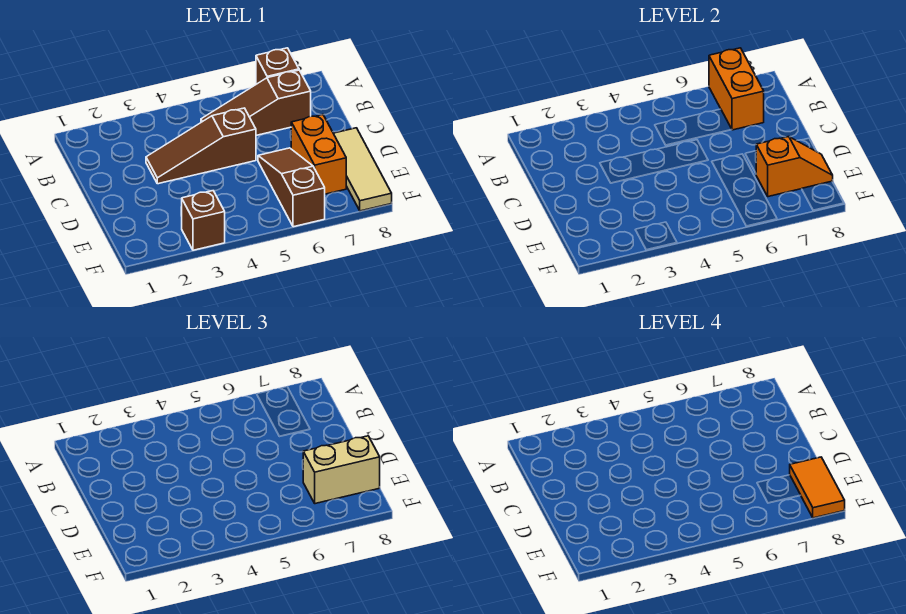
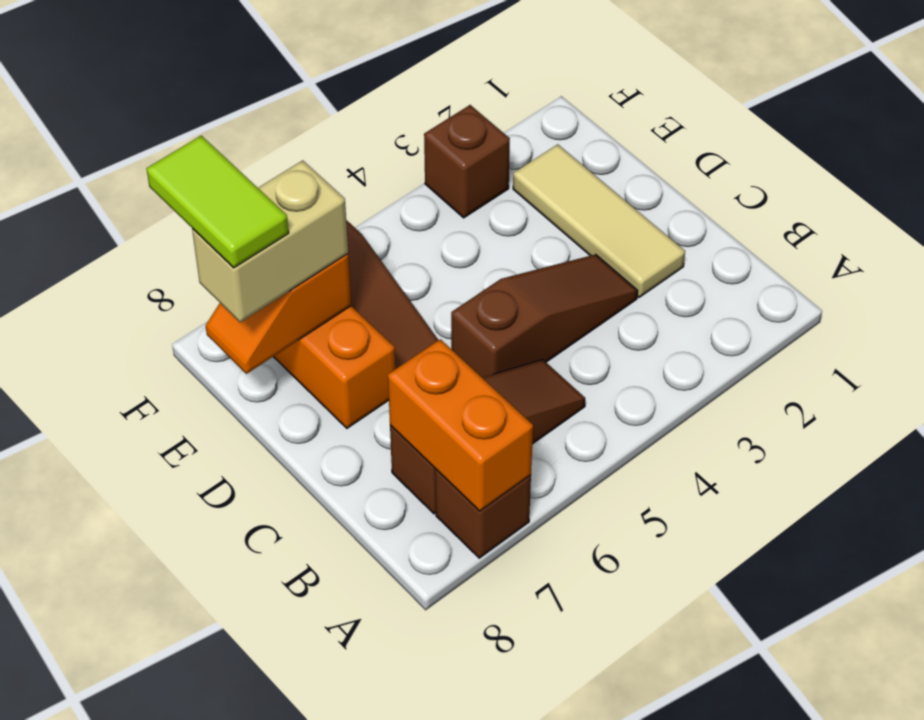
tan 1x3 tile [333,128,392,211] -> tan 1x3 tile moved to [513,144,685,297]
orange 1x2 tile [790,457,845,518] -> lime 1x2 tile [146,136,289,268]

